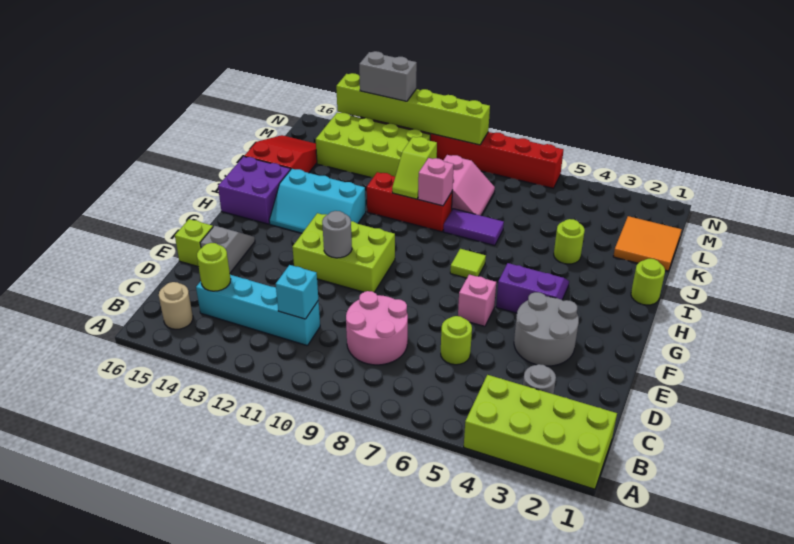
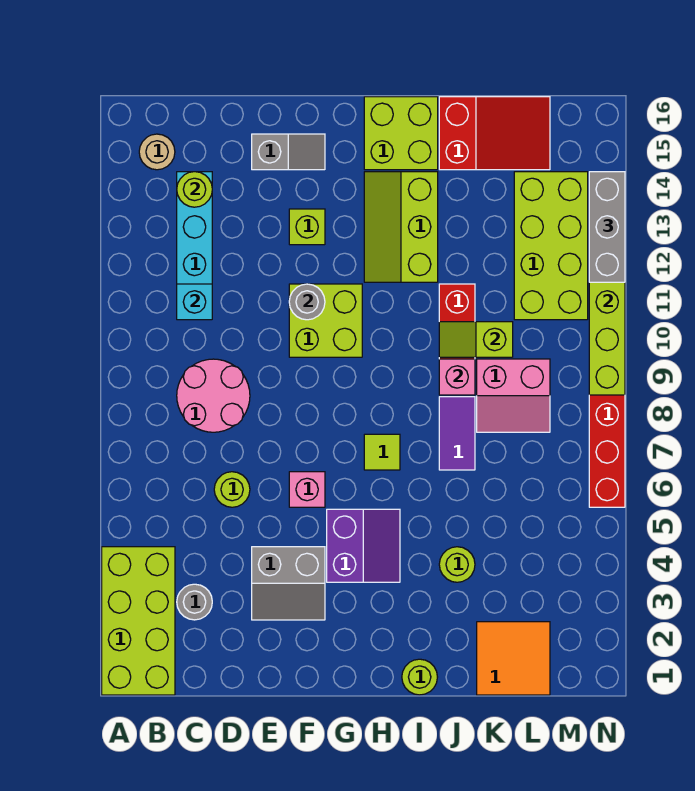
grey 2x2 round brick [514,292,579,366] -> grey 2x2 slope [252,547,325,620]
lime 1x1 brick [175,219,213,267] -> lime 1x1 brick moved to [289,209,325,245]
lime 2x3 brick [292,213,395,292] -> lime 2x2 brick [289,284,362,357]
cyan 2x3 slope [269,169,366,233] -> lime 2x3 slope [364,172,438,282]
purple 2x2 brick [218,157,291,224] -> lime 2x2 brick [364,97,438,170]
grey 1x2 brick [359,51,417,101] -> grey 1x3 brick [589,172,625,282]

